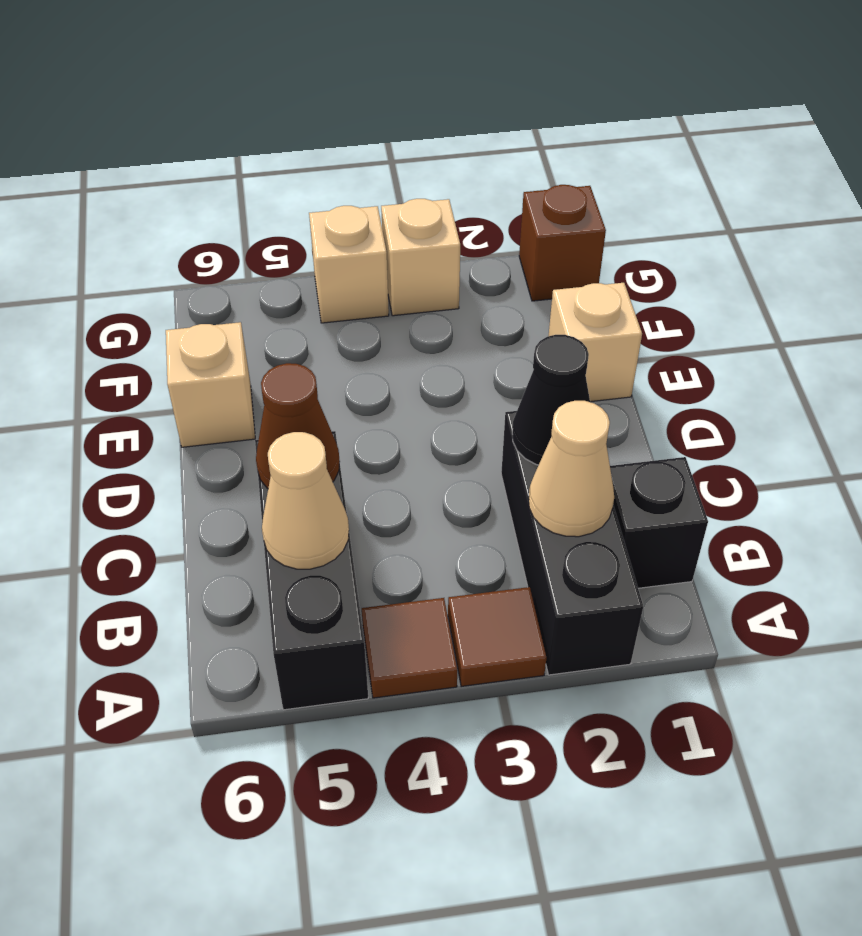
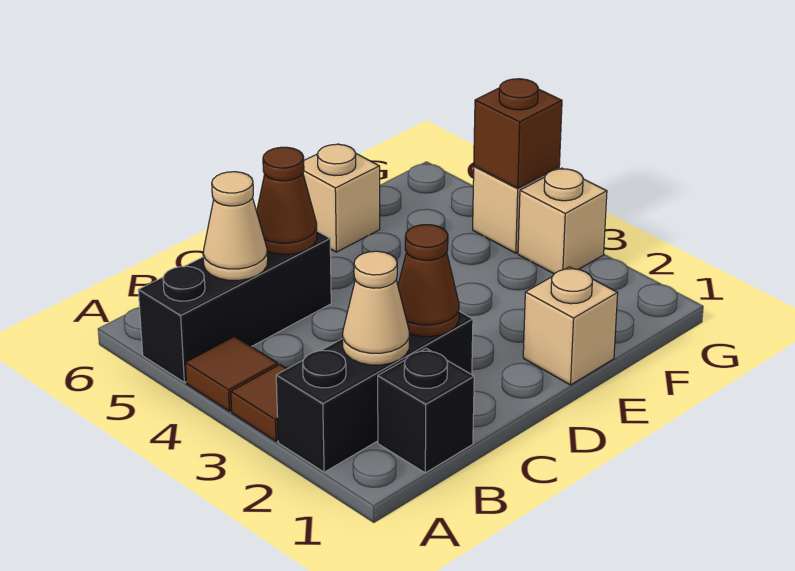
black 1x1 cone [512,335,590,465] -> brown 1x1 cone [398,225,459,337]
brown 1x1 brick [519,185,606,301] -> brown 1x1 brick moved to [474,79,562,188]

